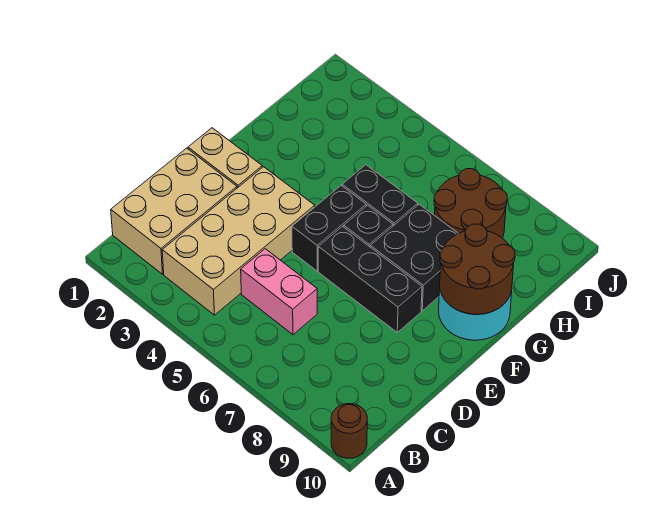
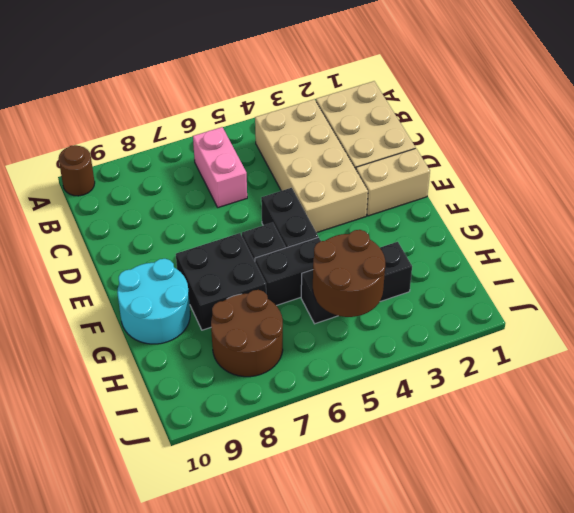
pink 1x2 brick [241,249,317,335] -> pink 1x2 brick turned to [193,127,247,208]
black 1x3 brick [318,226,422,332] -> black 1x3 brick moved to [301,242,412,324]
brown 2x2 round brick [440,224,515,314] -> brown 2x2 round brick moved to [313,230,385,317]

